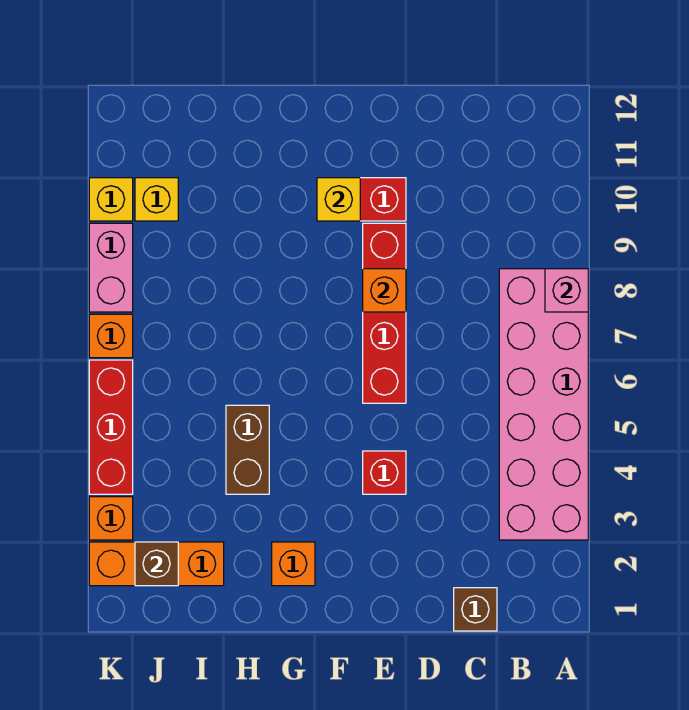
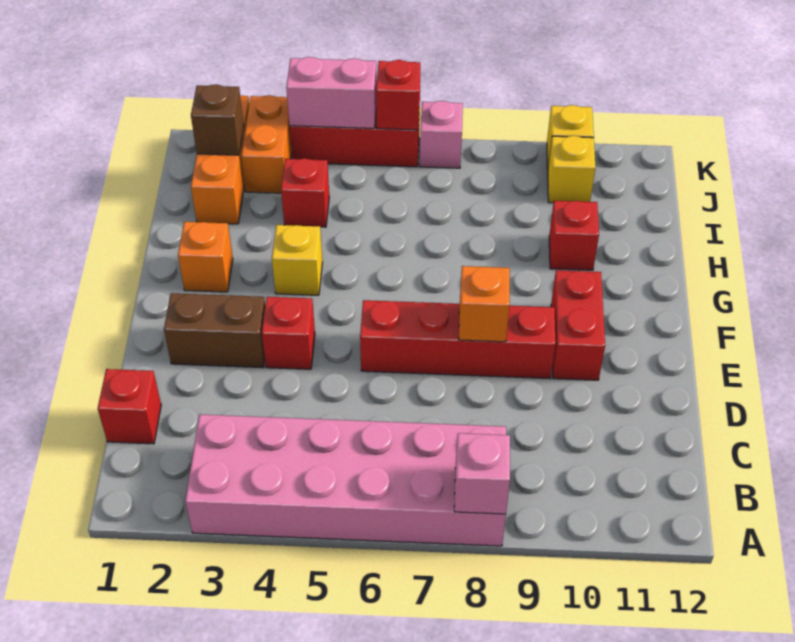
brown 1x1 brick [454,588,497,631] -> red 1x1 brick [98,369,161,444]
yellow 1x1 brick [317,178,360,221] -> yellow 1x1 brick moved to [272,225,322,295]
brown 1x2 brick [226,405,269,494] -> brown 1x2 brick moved to [164,293,265,368]
none -> red 1x1 brick [549,201,599,270]
none -> red 1x1 brick [281,158,329,227]
orange 1x1 brick [89,497,133,540] -> orange 1x2 brick [241,95,292,193]
none -> red 1x1 brick [376,60,420,130]
orange 1x1 brick [89,314,133,358] -> pink 1x1 brick [420,101,463,168]
pink 1x2 brick [89,223,133,312] -> pink 1x2 brick moved to [286,57,377,128]

